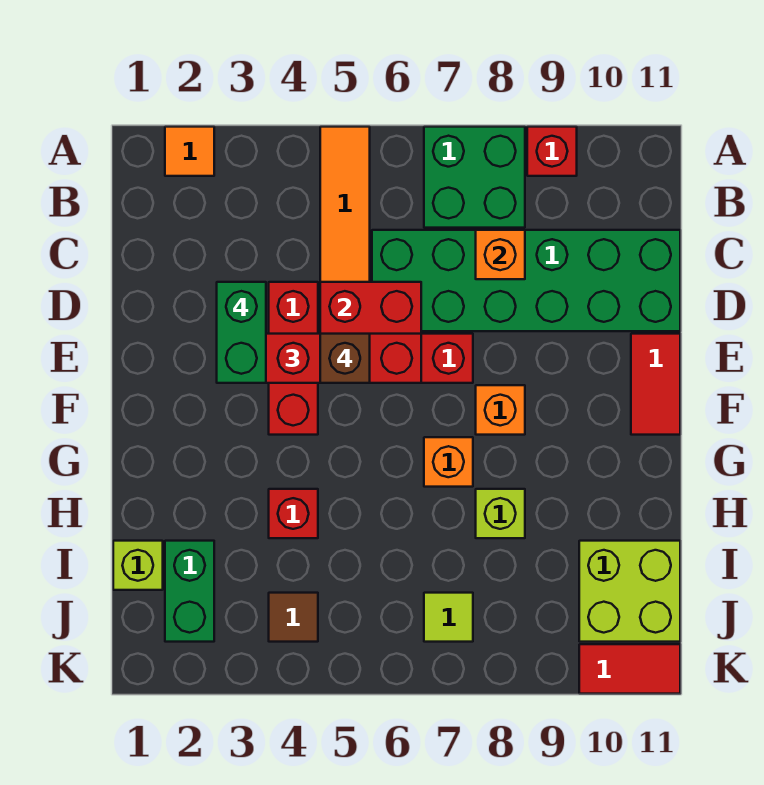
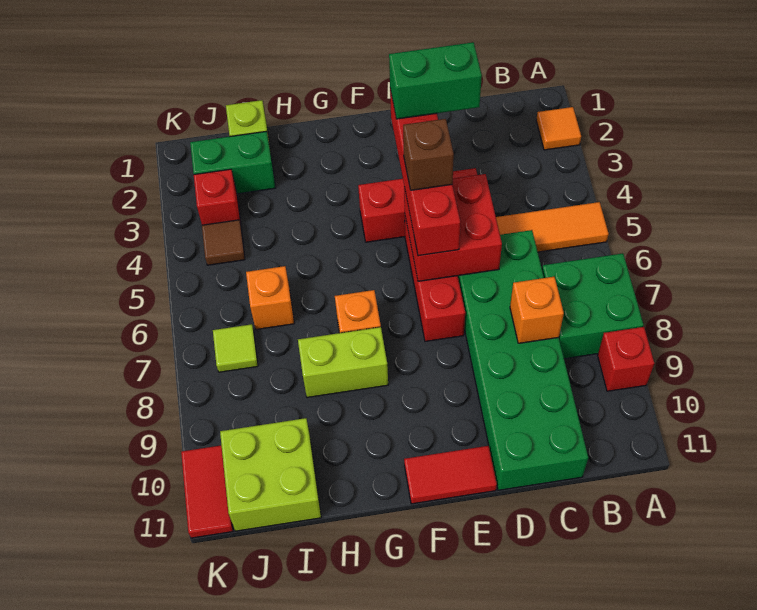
orange 1x1 brick [476,385,525,435] -> orange 1x1 brick moved to [246,266,294,330]
red 1x1 brick [269,489,318,538] -> red 1x1 brick moved to [194,169,241,225]
lime 1x1 brick [476,489,525,538] -> lime 1x2 brick [298,327,388,397]

